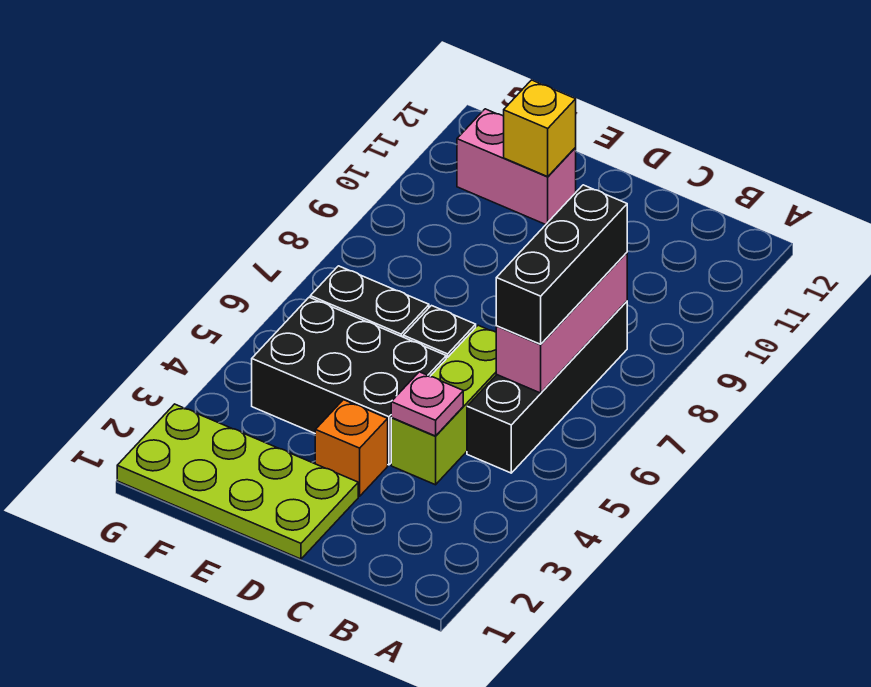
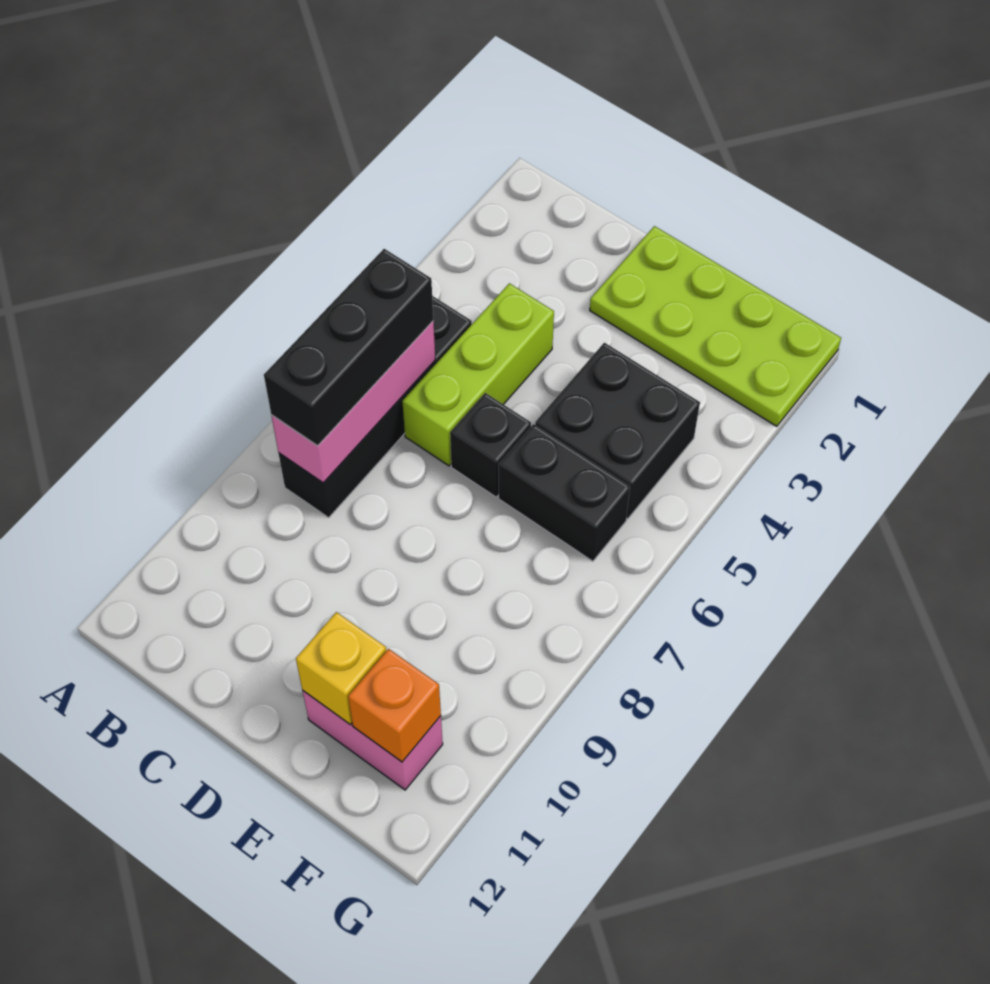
pink 1x1 plate [391,372,463,436] -> none
orange 1x1 brick [315,400,388,496] -> orange 1x1 brick moved to [348,649,441,762]
black 2x3 brick [252,297,446,465] -> black 2x2 brick [535,343,700,519]

